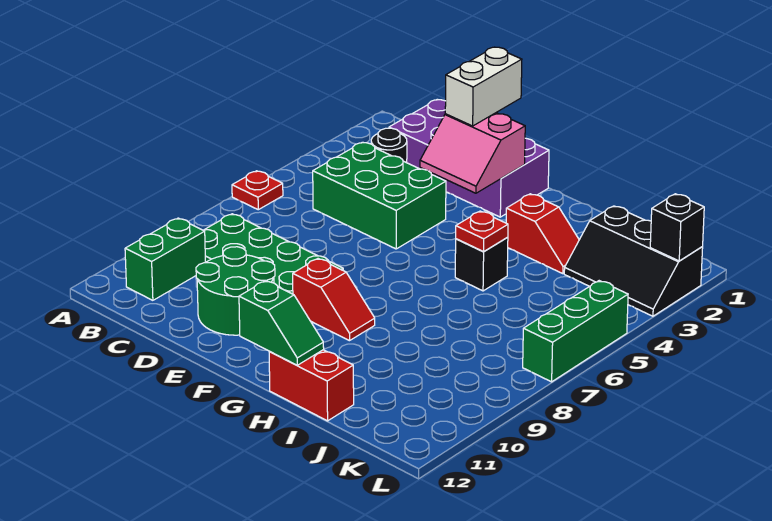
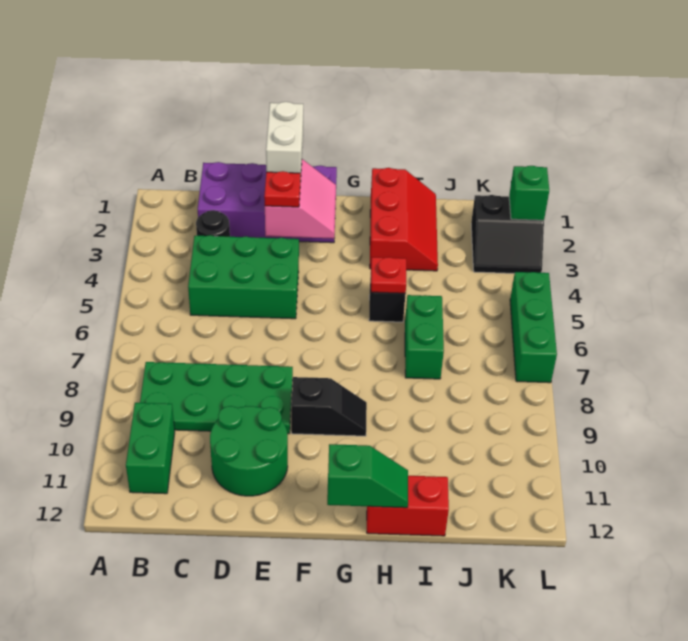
red 1x1 plate [232,171,283,210] -> red 1x1 plate moved to [264,171,301,207]
pink 2x2 slope [420,113,525,193] -> pink 2x2 slope turned to [265,159,336,239]
red 1x2 slope [293,259,375,341] -> black 1x2 slope [291,377,367,436]
red 1x2 slope [506,194,579,274] -> red 2x3 slope [370,168,438,271]
none -> green 1x2 brick [405,295,444,379]
black 2x3 slope [564,206,703,316] -> black 2x2 slope [471,195,544,273]
black 1x1 brick [650,194,704,261] -> green 1x1 brick [509,166,549,220]

